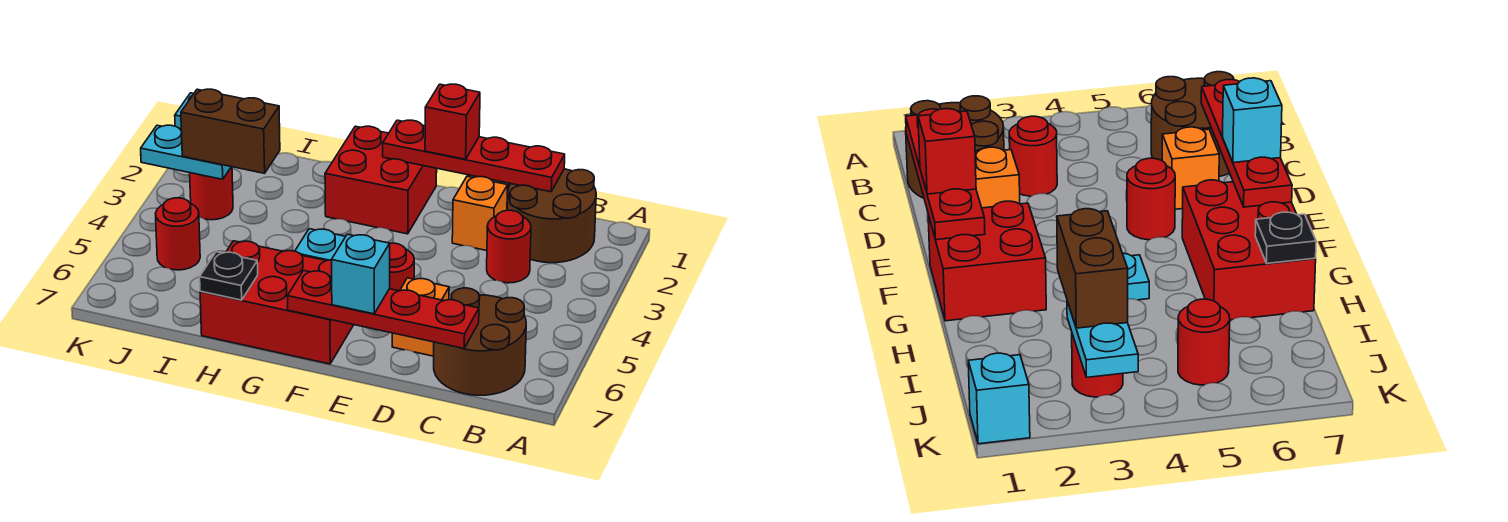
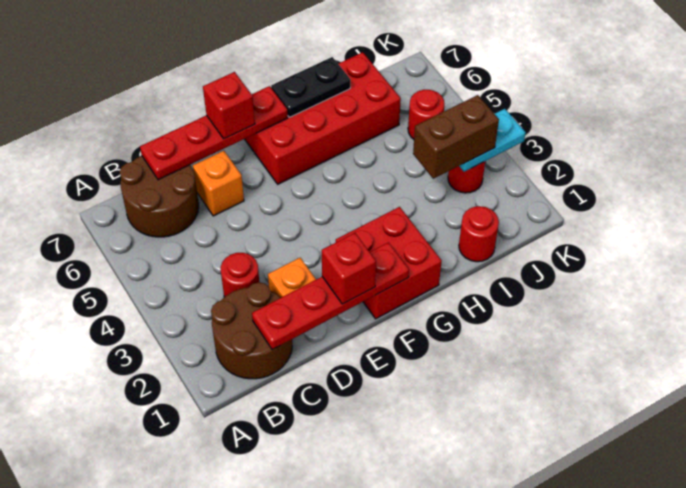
red 1x1 round brick [389,243,414,291] -> red 1x1 round brick moved to [459,206,499,262]
cyan 1x1 brick [332,234,390,314] -> red 1x1 brick [203,72,255,139]
red 2x3 brick [200,241,353,364] -> red 2x4 brick [245,52,401,184]
cyan 1x1 plate [295,229,346,261] -> none
black 1x1 plate [200,252,258,300] -> black 1x2 plate [271,57,350,117]
cyan 1x1 brick [968,353,1030,444] -> none

